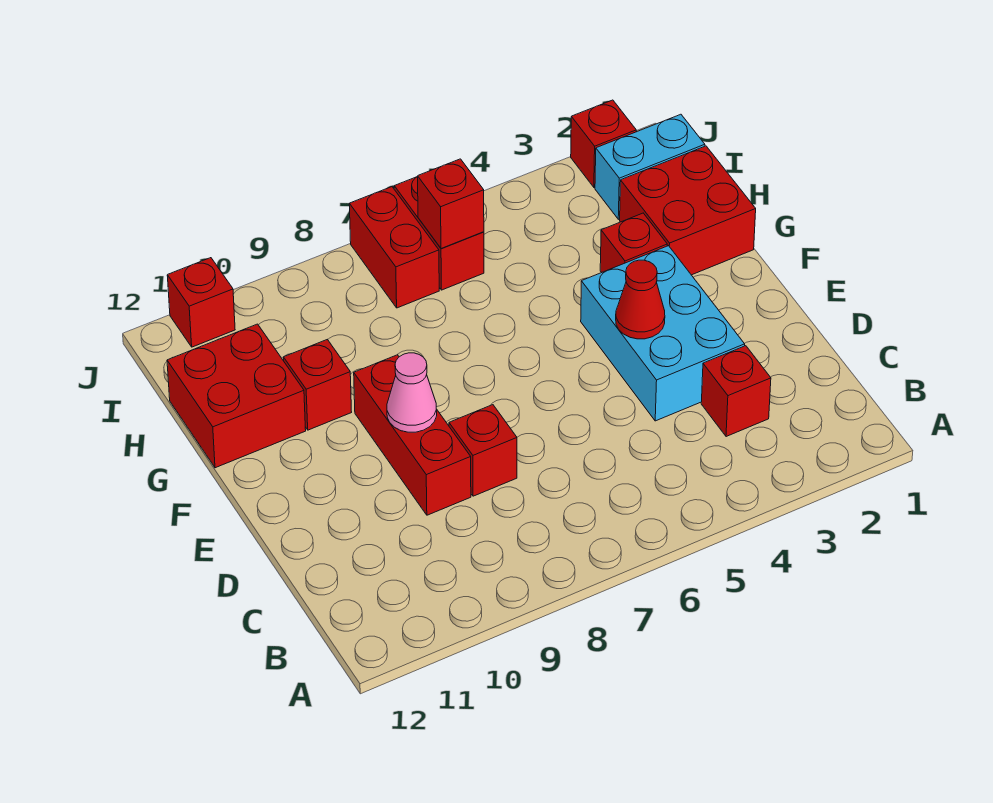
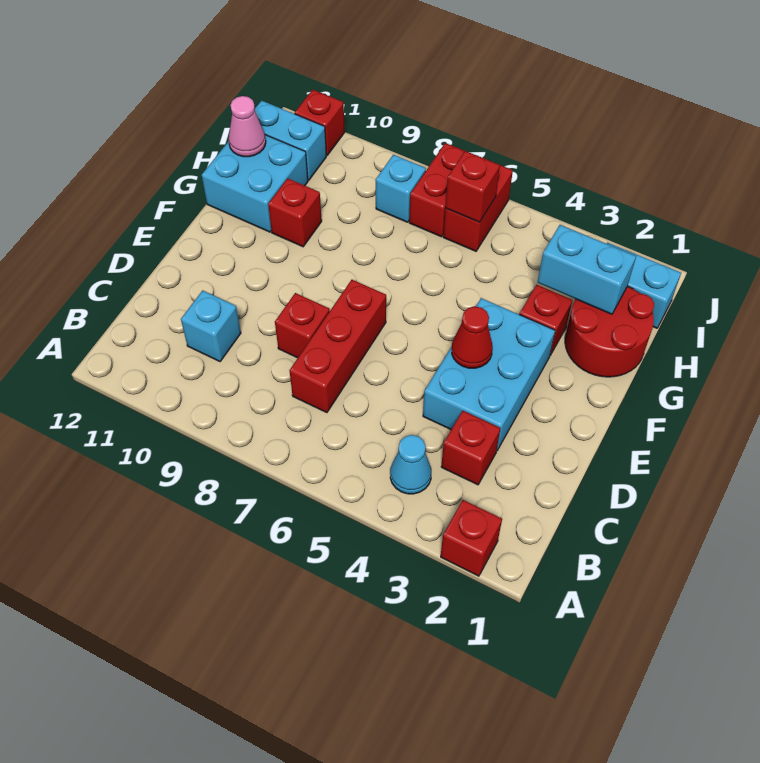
none -> cyan 1x1 cone [390,435,431,494]
none -> cyan 1x1 brick [181,290,241,361]
red 1x3 brick [354,355,471,515] -> red 1x3 brick moved to [289,280,386,413]
pink 1x1 cone [387,353,437,432] -> pink 1x1 cone moved to [229,96,266,157]
red 2x2 brick [620,146,756,275] -> red 2x2 round brick [565,286,654,377]
red 2x2 brick [167,324,306,468] -> cyan 2x2 brick [202,135,308,232]
none -> cyan 1x2 brick [537,225,636,314]
none -> cyan 1x1 brick [376,155,426,222]
none -> cyan 1x2 brick [255,101,326,180]
red 1x1 brick [571,100,636,187] -> red 1x1 brick moved to [441,500,502,576]

